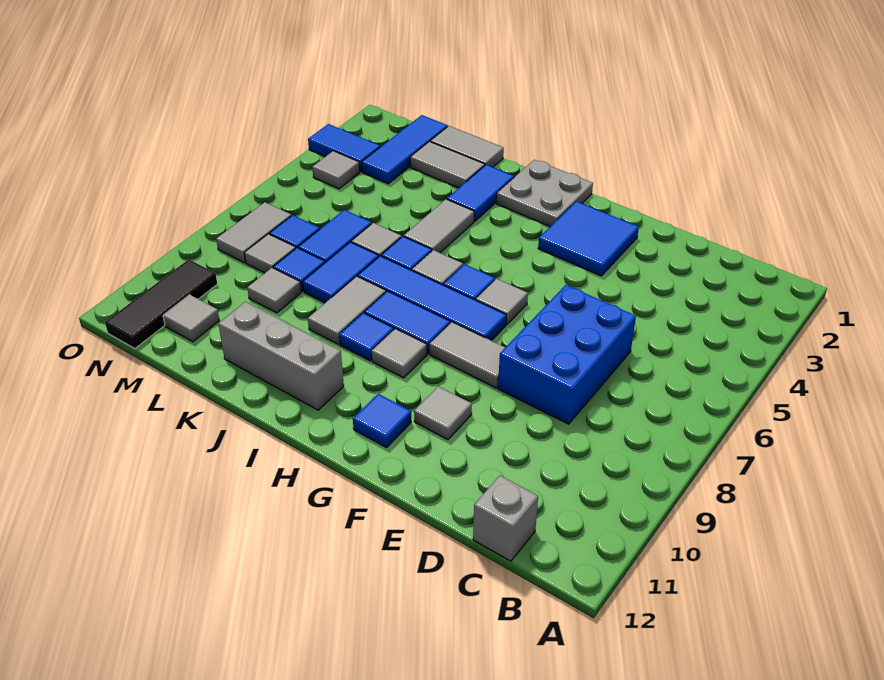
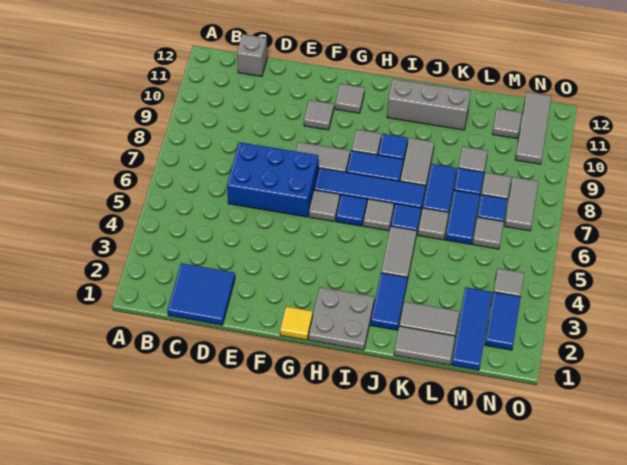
blue 2x3 brick [498,285,636,424] -> blue 2x3 brick turned to [227,142,318,217]
blue 2x2 tile [538,201,639,276] -> blue 2x2 tile moved to [167,263,235,325]
none -> yellow 1x1 tile [280,307,313,340]
blue 1x1 tile [353,394,411,448] -> grey 1x1 tile [335,84,365,113]
none -> grey 1x1 tile [473,217,504,249]
blue 1x2 tile [308,124,380,172] -> blue 1x2 tile turned to [485,292,521,350]
black 1x3 tile [105,259,217,348] -> grey 1x3 tile [515,92,551,164]

